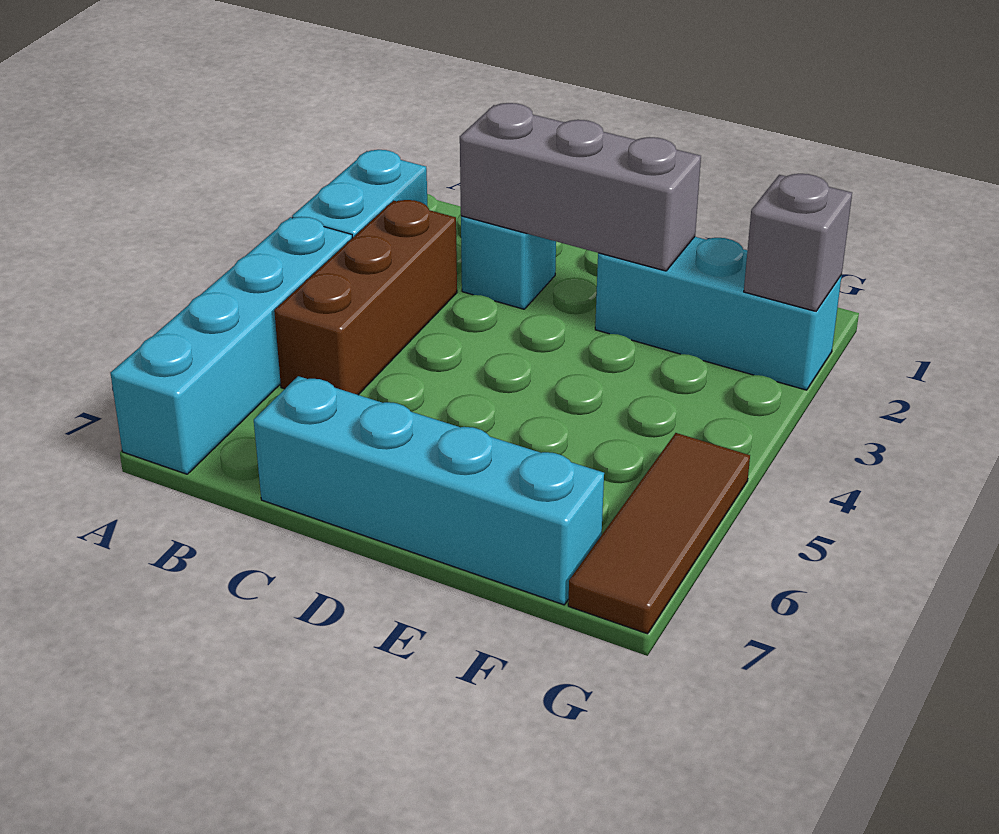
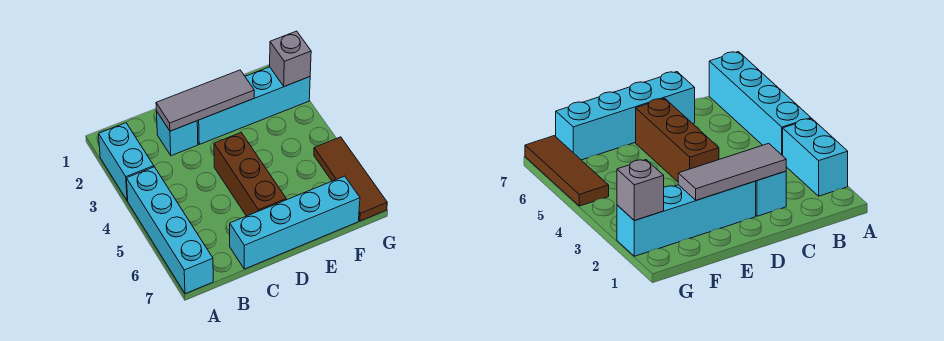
brown 1x3 brick [274,200,457,395] -> brown 1x3 brick moved to [214,133,286,216]
grey 1x3 brick [460,103,701,271] -> grey 1x3 tile [156,70,254,131]
cyan 1x3 brick [595,237,842,390] -> cyan 1x4 brick [197,67,310,144]

